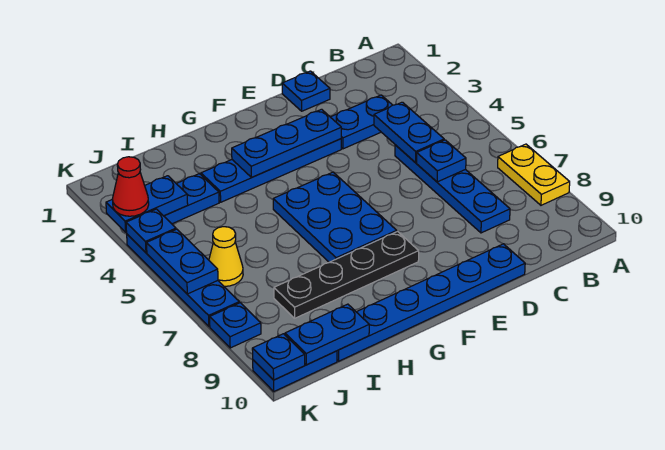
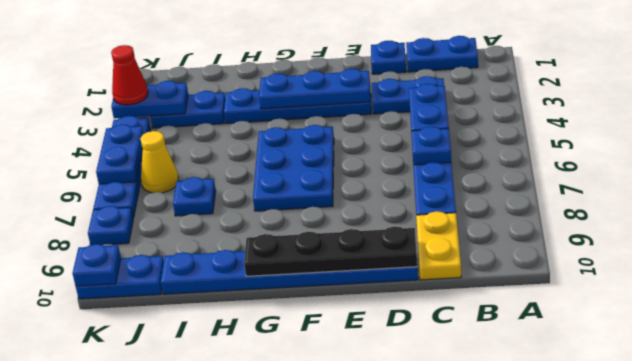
yellow 1x2 plate [498,144,570,205] -> yellow 1x2 plate moved to [416,211,461,280]
black 1x4 plate [274,231,419,318] -> black 1x4 plate moved to [244,227,417,276]
blue 1x2 plate [285,304,369,365] -> blue 1x2 plate moved to [406,36,478,72]
blue 1x1 plate [126,209,176,252] -> blue 1x1 plate moved to [173,177,216,216]

